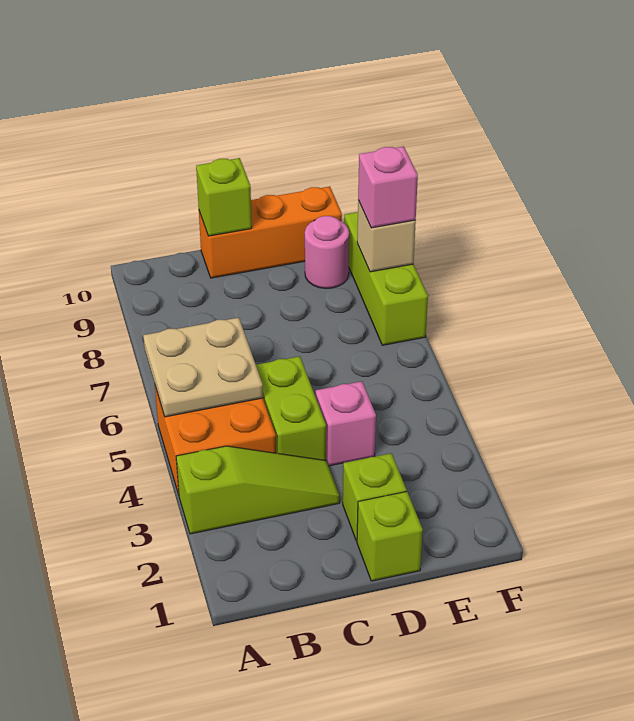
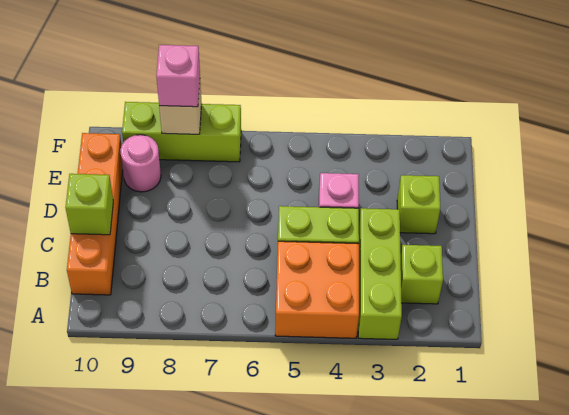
lime 1x3 slope [176,446,340,534] -> lime 1x3 brick [358,208,402,339]
tan 2x2 plate [143,318,263,417] -> none
orange 1x3 brick [199,187,342,278] -> orange 1x4 brick [67,133,123,295]
lime 1x1 brick [357,491,423,581] -> lime 1x1 brick moved to [401,245,443,304]

